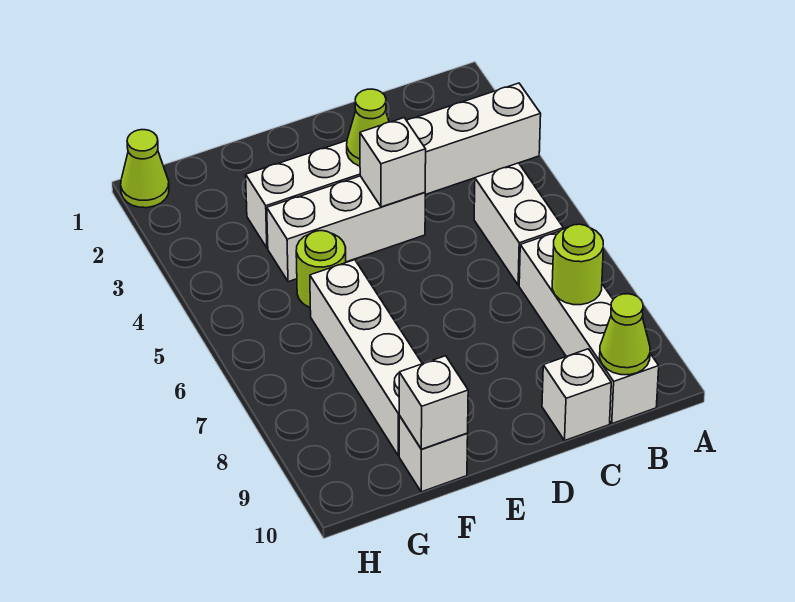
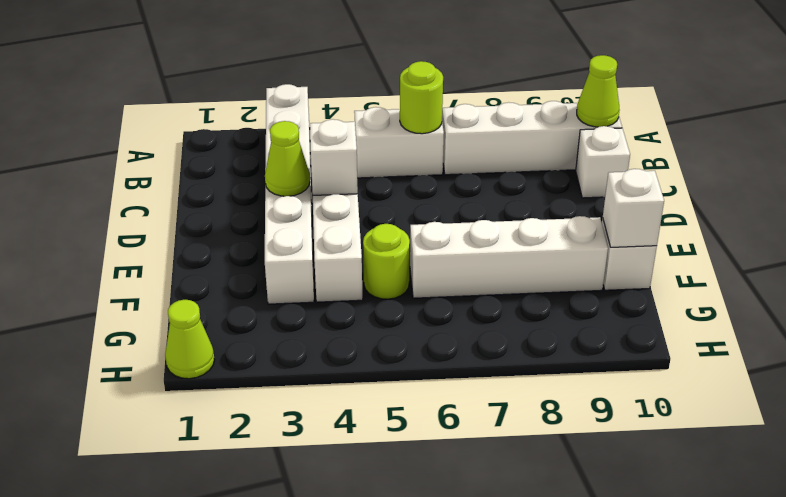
lime 1x1 round brick [552,224,603,305] -> lime 1x1 round brick moved to [400,61,443,134]

